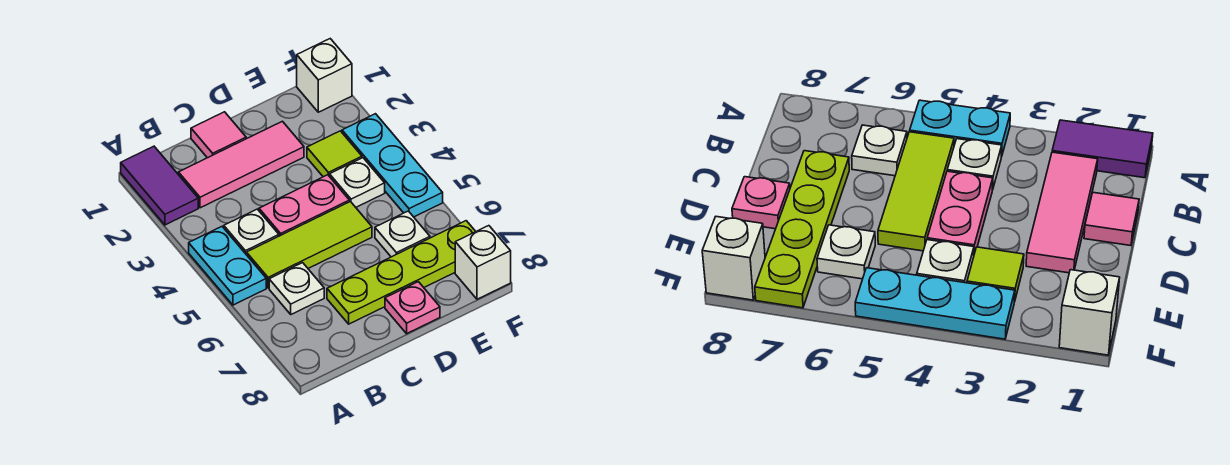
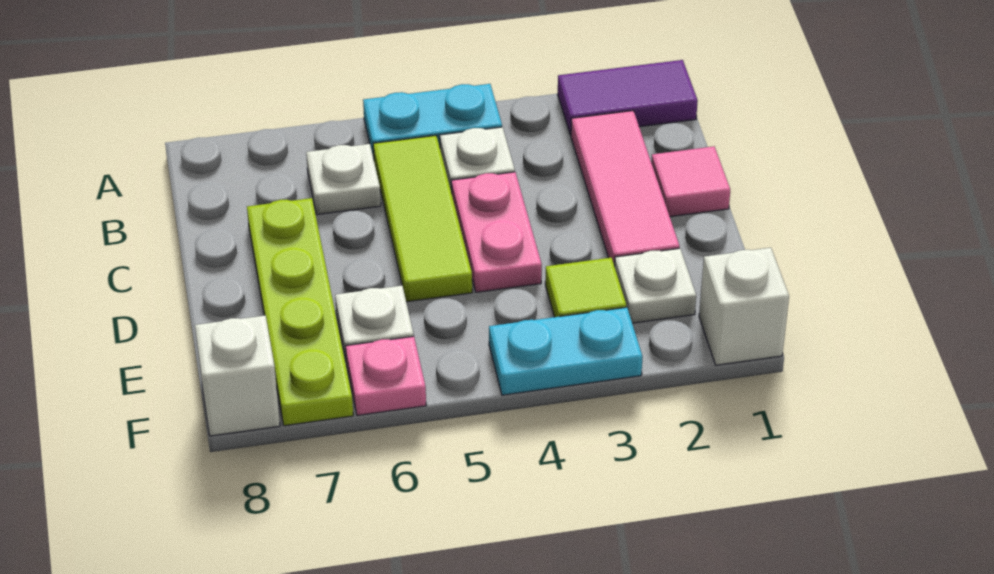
pink 1x1 plate [385,282,440,334] -> pink 1x1 plate moved to [346,336,426,415]
white 1x1 plate [330,158,385,207] -> white 1x1 plate moved to [615,248,696,323]
cyan 1x3 plate [342,114,443,217] -> cyan 1x2 plate [489,307,642,395]

